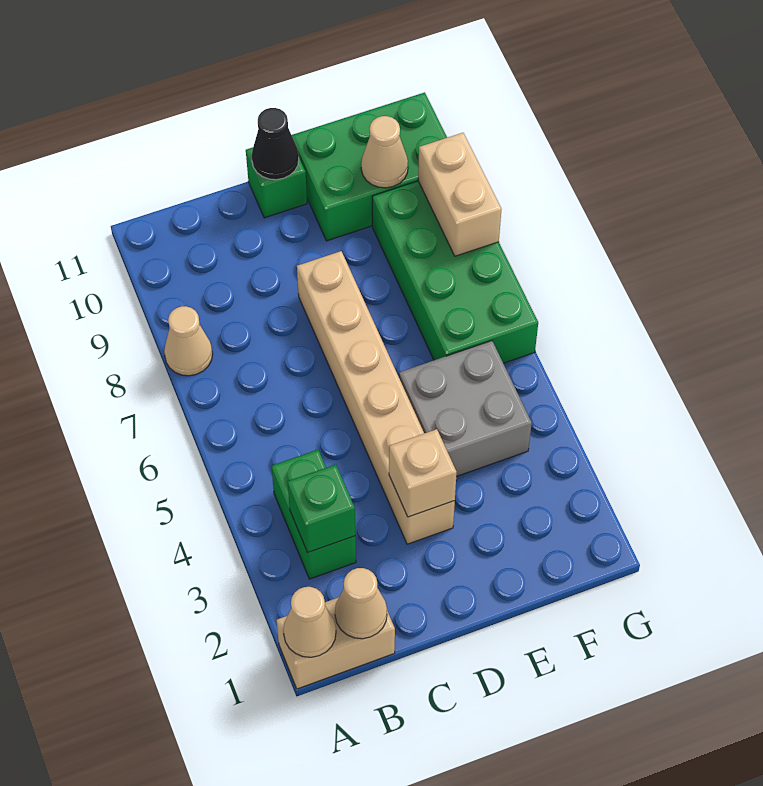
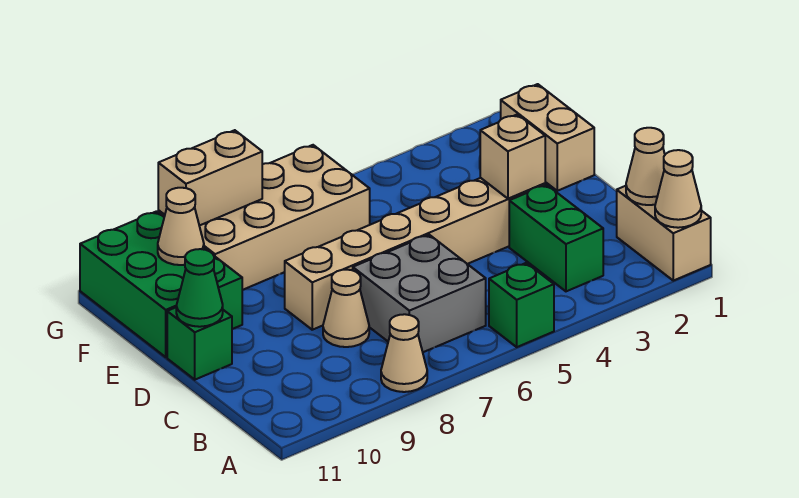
green 1x2 brick [272,450,356,579] -> green 1x2 brick turned to [509,185,603,291]
green 1x1 brick [287,464,355,552] -> green 1x1 brick moved to [489,263,554,347]
none -> tan 1x1 cone [323,270,369,347]
black 1x1 cone [252,108,299,180] -> green 1x1 cone [176,249,223,327]
none -> tan 1x2 brick [501,84,594,191]
grey 2x2 brick [399,341,532,477] -> grey 2x2 brick moved to [353,235,486,352]
green 2x4 brick [372,181,538,363] -> tan 2x4 brick [158,145,370,290]

